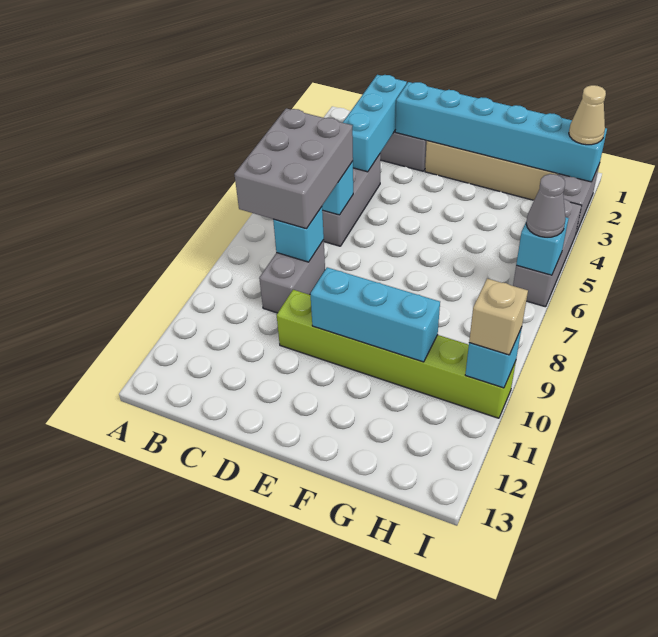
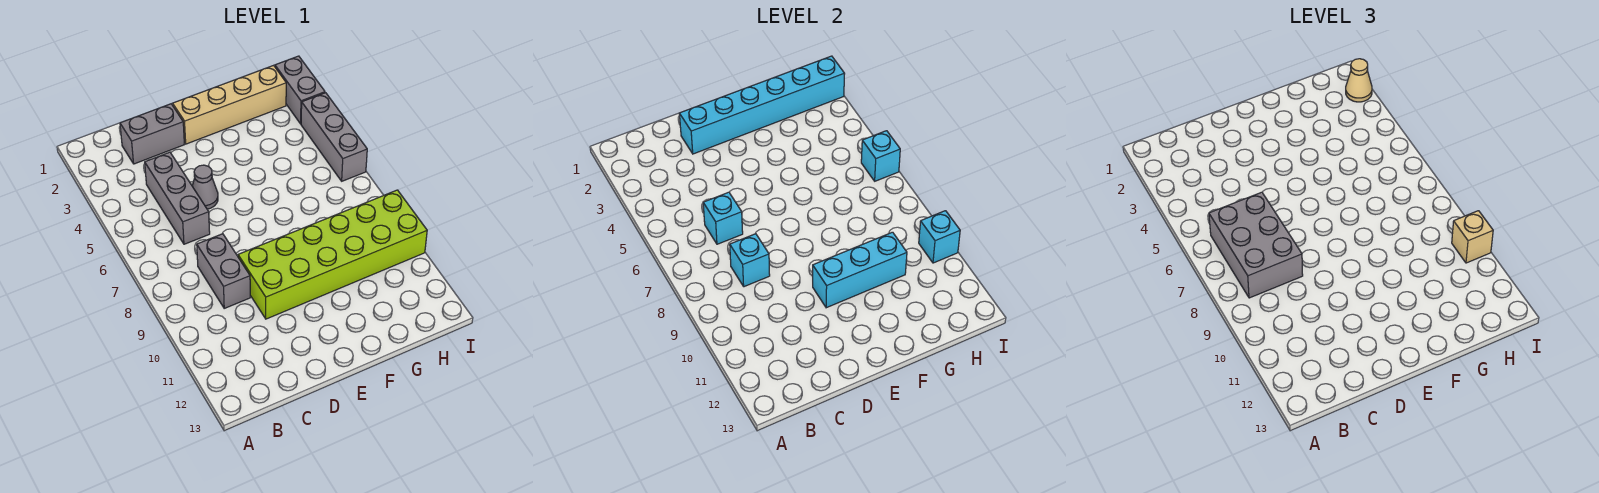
cyan 1x3 brick [343,75,407,172] -> none
lime 1x6 brick [277,290,516,418] -> lime 2x6 brick [238,190,427,319]
grey 1x1 cone [526,174,566,237] -> grey 1x1 cone moved to [192,165,218,209]

